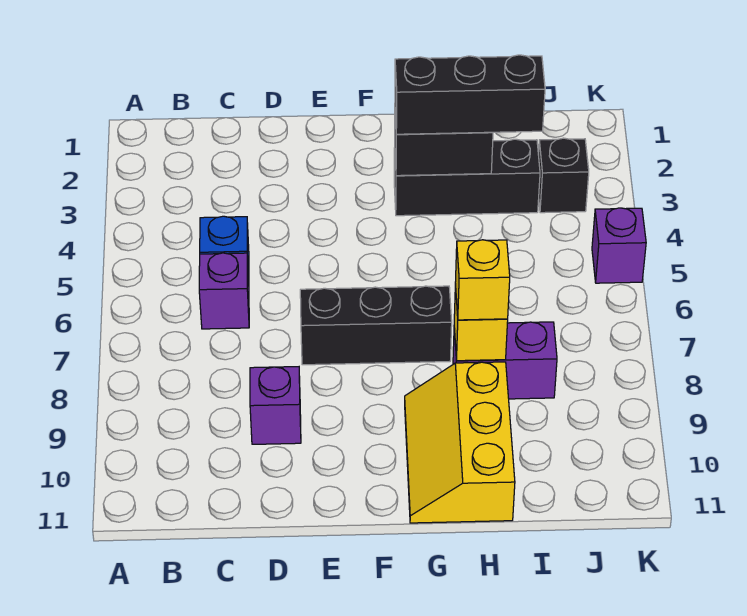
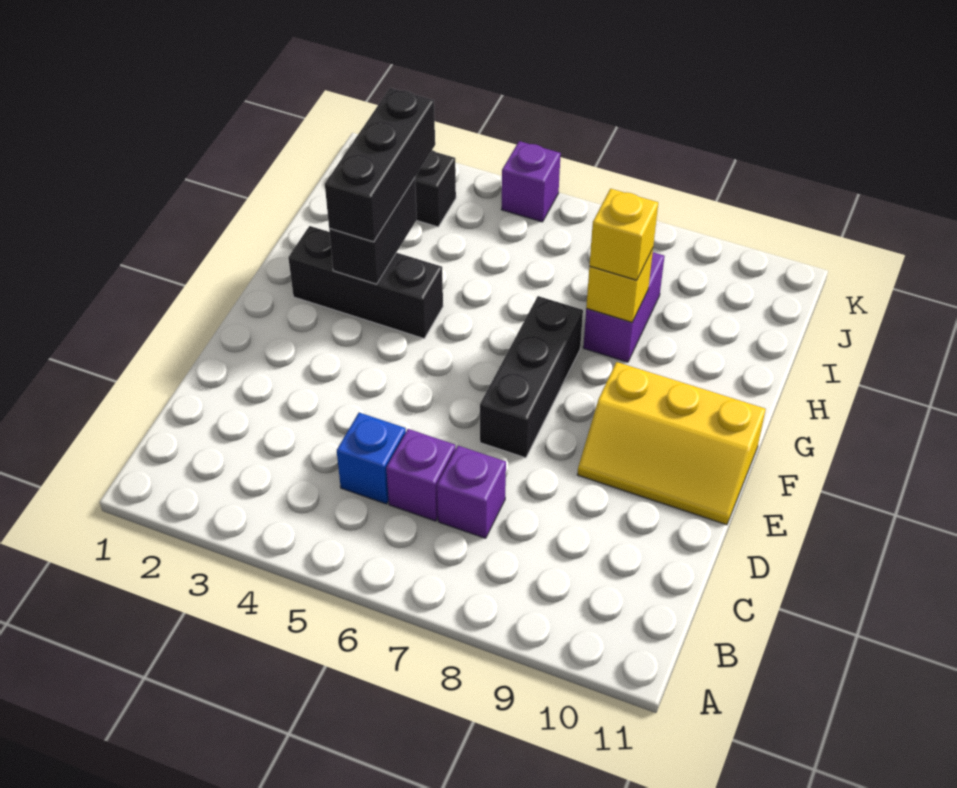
purple 1x1 brick [250,367,301,444] -> purple 1x1 brick moved to [437,446,506,538]
black 1x3 brick [394,139,540,216] -> black 1x3 brick turned to [288,226,443,339]
yellow 2x3 slope [405,362,515,523] -> yellow 2x3 slope moved to [577,362,766,525]

